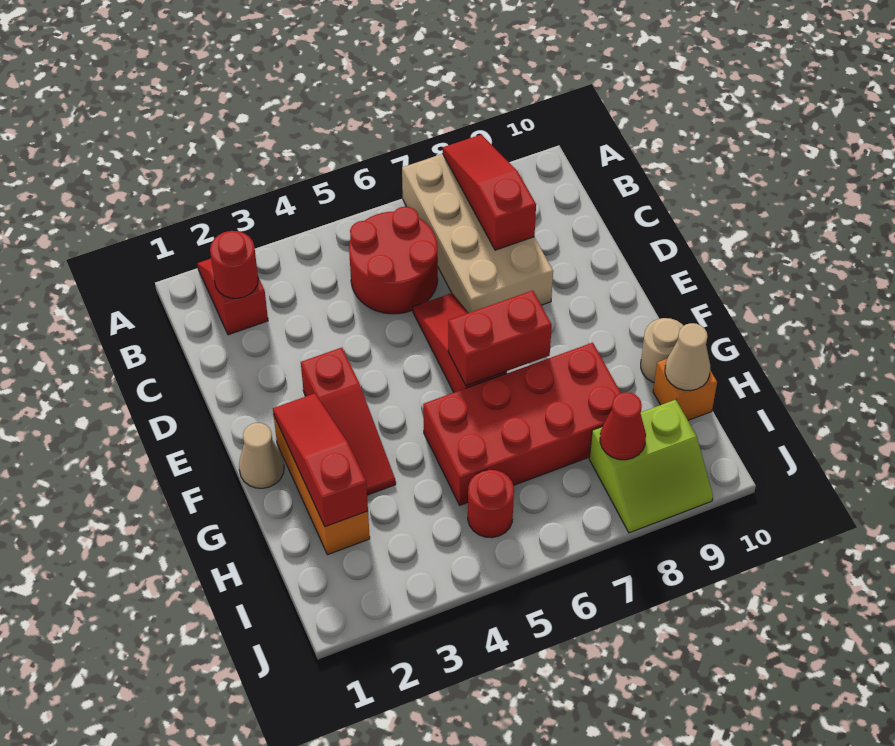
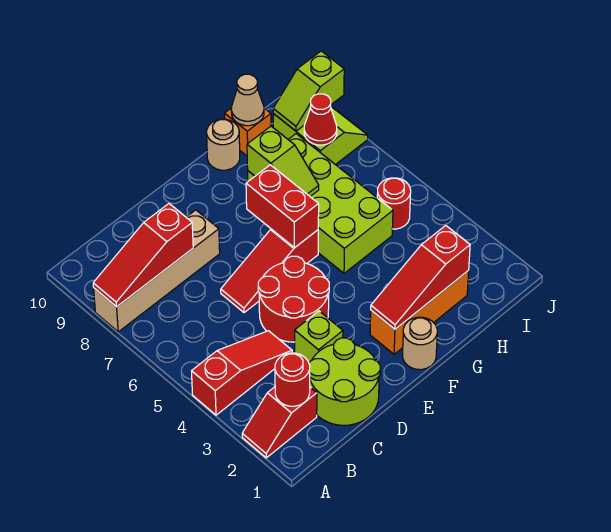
tan 2x4 brick [402,154,553,313] -> tan 1x4 brick [94,210,220,332]
red 2x2 round brick [349,207,438,314] -> red 2x2 round brick moved to [258,256,329,342]
none -> lime 2x2 round brick [309,338,380,425]
none -> lime 1x1 brick [295,311,343,363]
red 1x3 slope [301,348,396,495] -> red 1x3 slope moved to [192,331,292,415]
tan 1x1 cone [239,423,284,488] -> tan 1x1 round brick [403,317,437,370]
red 2x4 brick [423,343,621,505] -> lime 2x4 brick [248,134,393,273]
none -> lime 1x2 slope [247,126,319,196]
none -> lime 1x2 slope [273,51,344,131]

